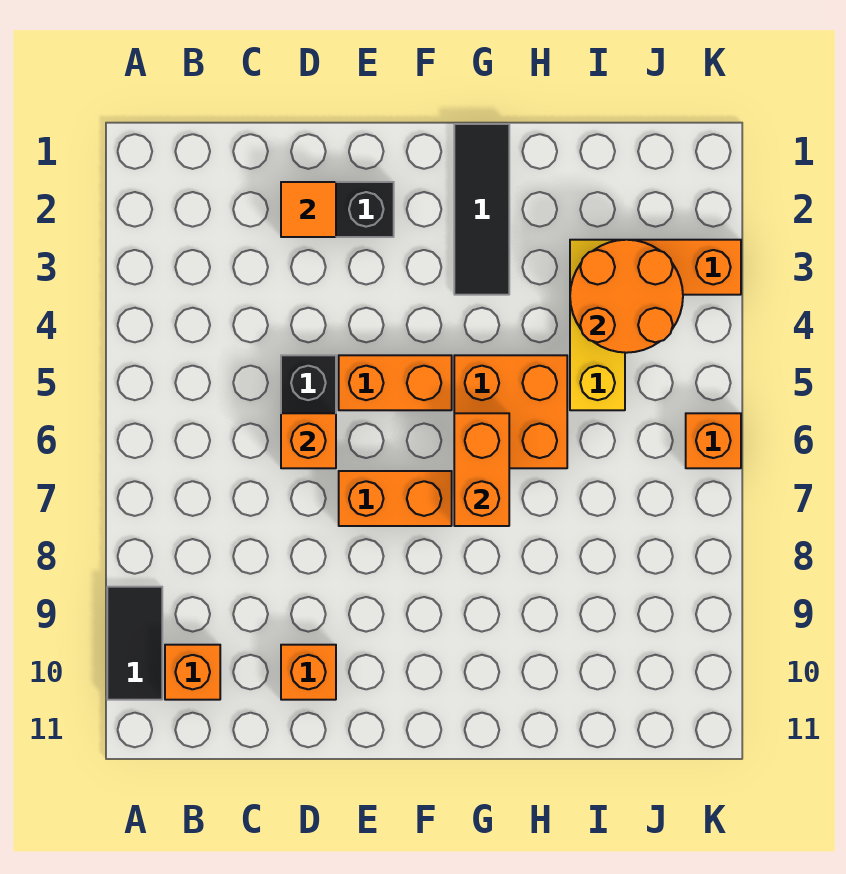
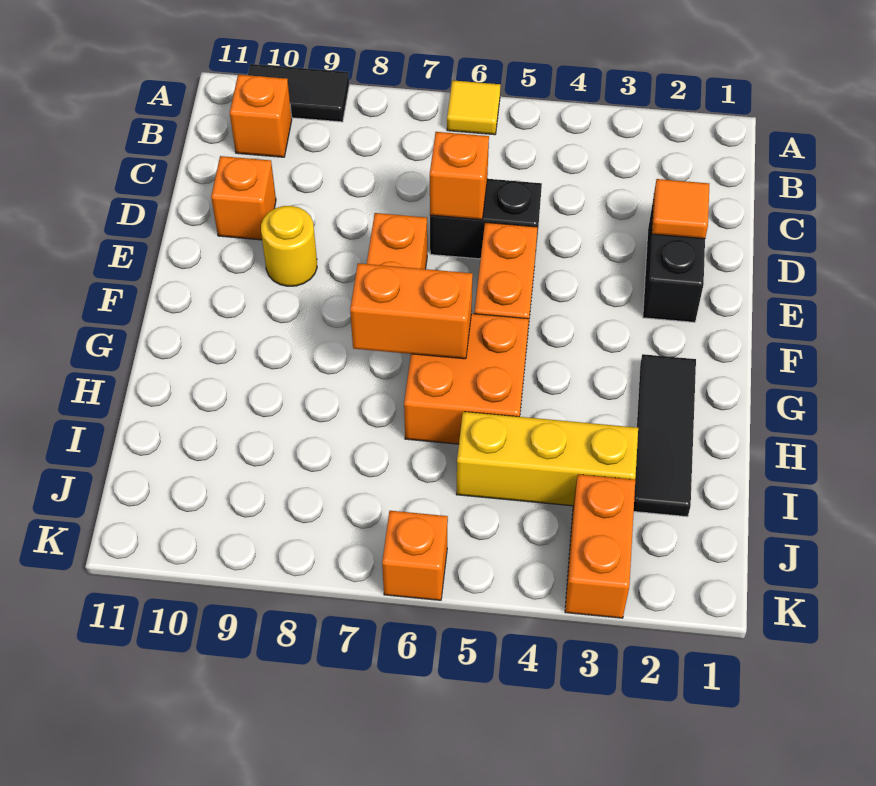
none -> yellow 1x1 tile [447,80,501,135]
none -> yellow 1x1 round brick [261,206,317,286]
black 1x3 tile [454,124,509,295] -> black 1x3 tile turned to [634,354,696,517]
orange 2x2 round brick [570,240,683,353] -> none

